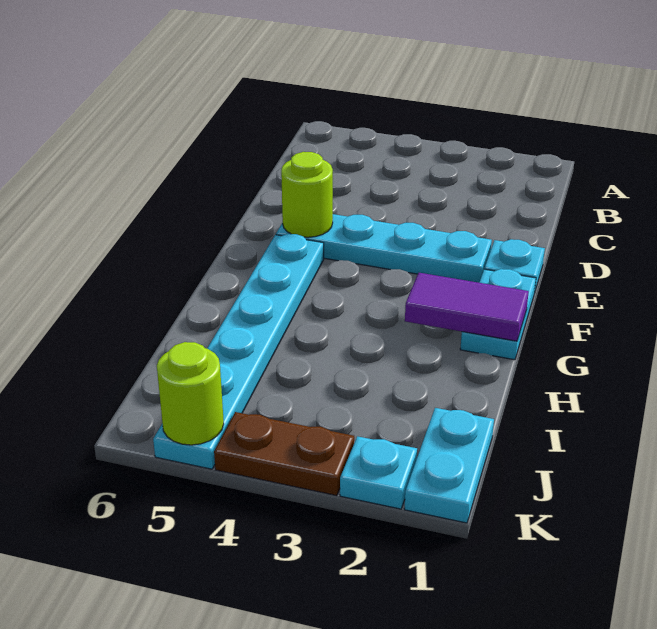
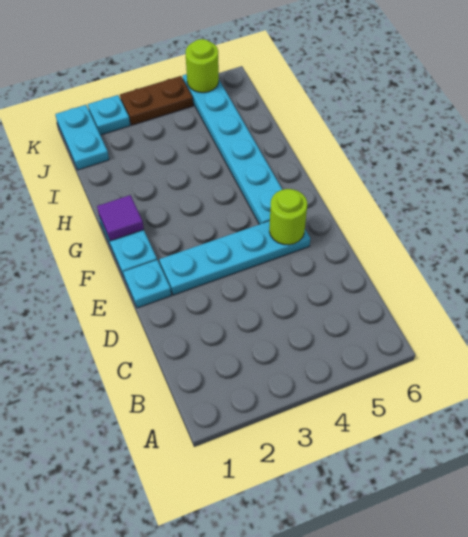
purple 1x2 tile [405,273,529,341] -> purple 1x1 tile [97,195,144,241]

